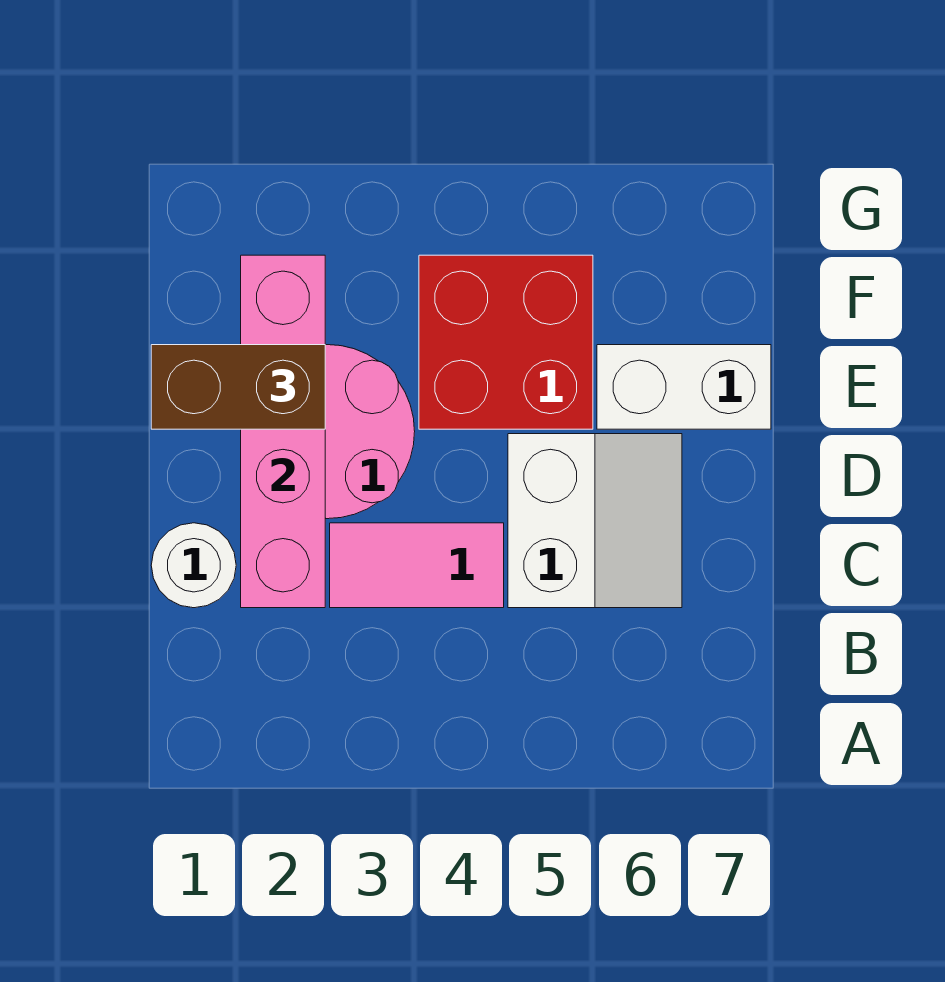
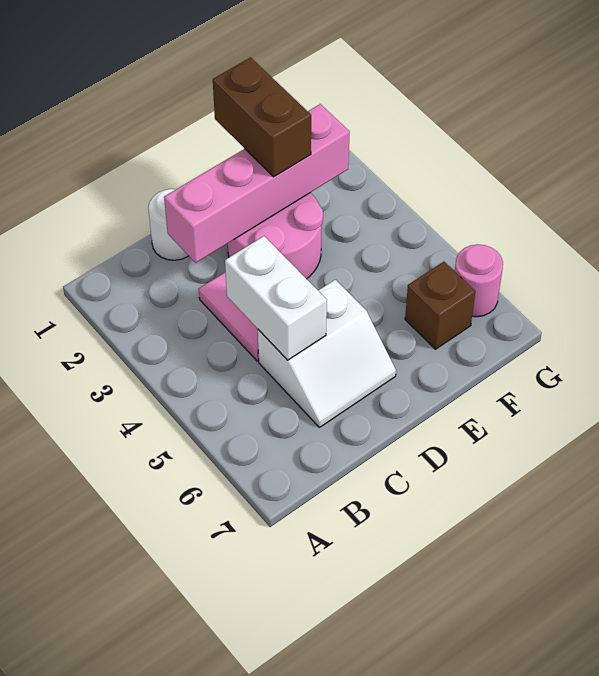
red 2x2 brick [419,255,593,429] -> none
white 1x2 brick [597,345,771,429] -> white 1x2 brick moved to [225,236,327,360]
none -> brown 1x1 brick [405,262,475,349]
none -> pink 1x1 round brick [455,244,503,317]

